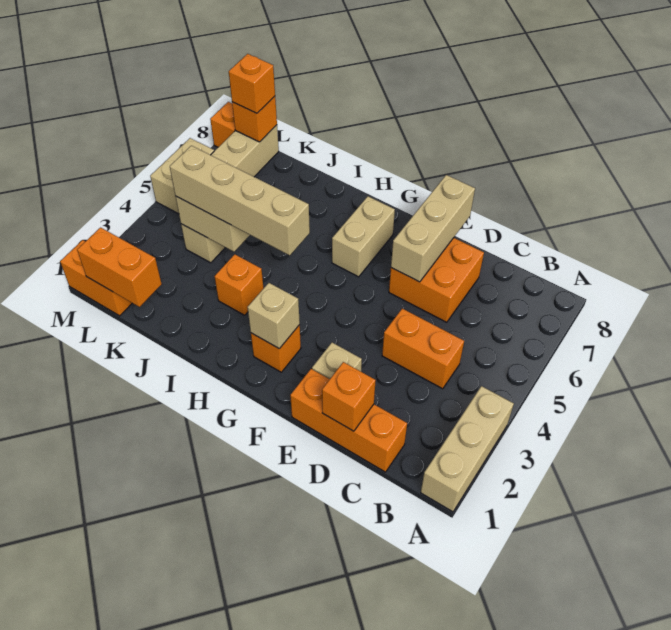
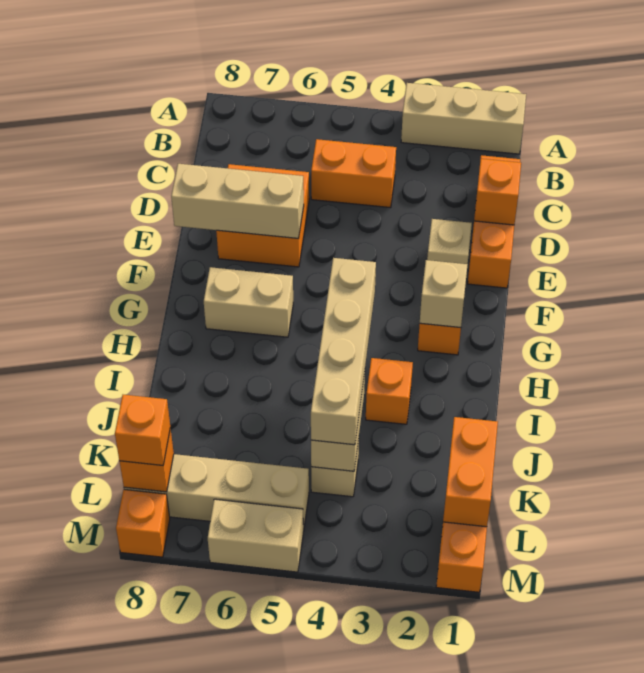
orange 1x2 brick [382,309,464,389] -> orange 1x2 brick turned to [311,139,396,208]

